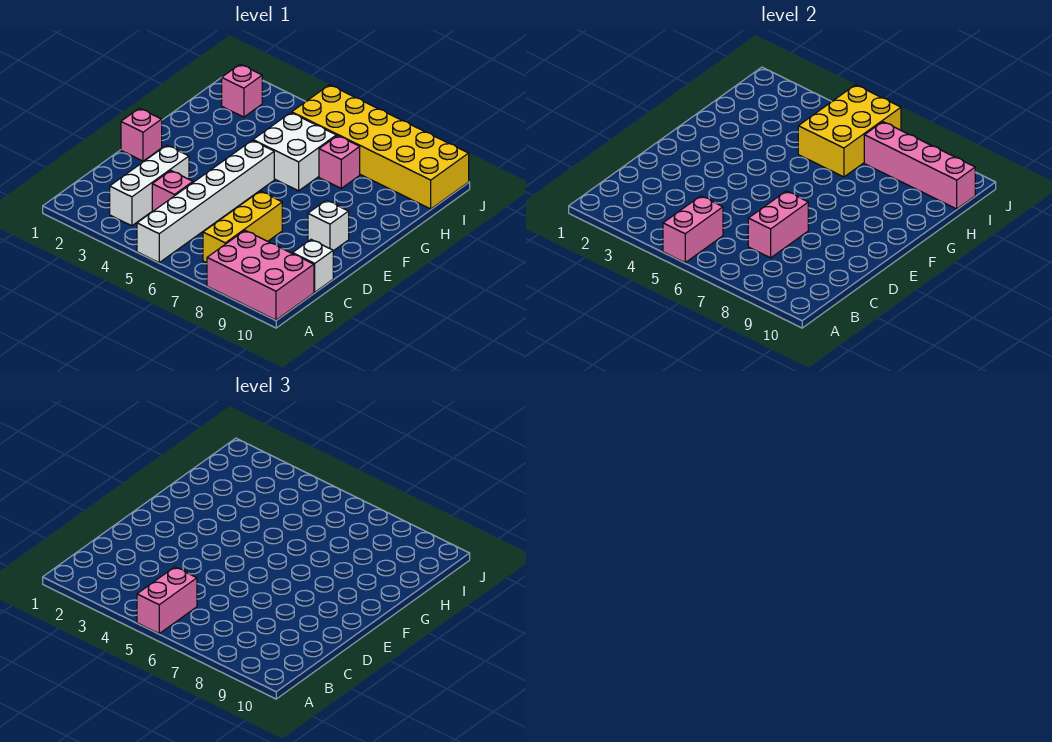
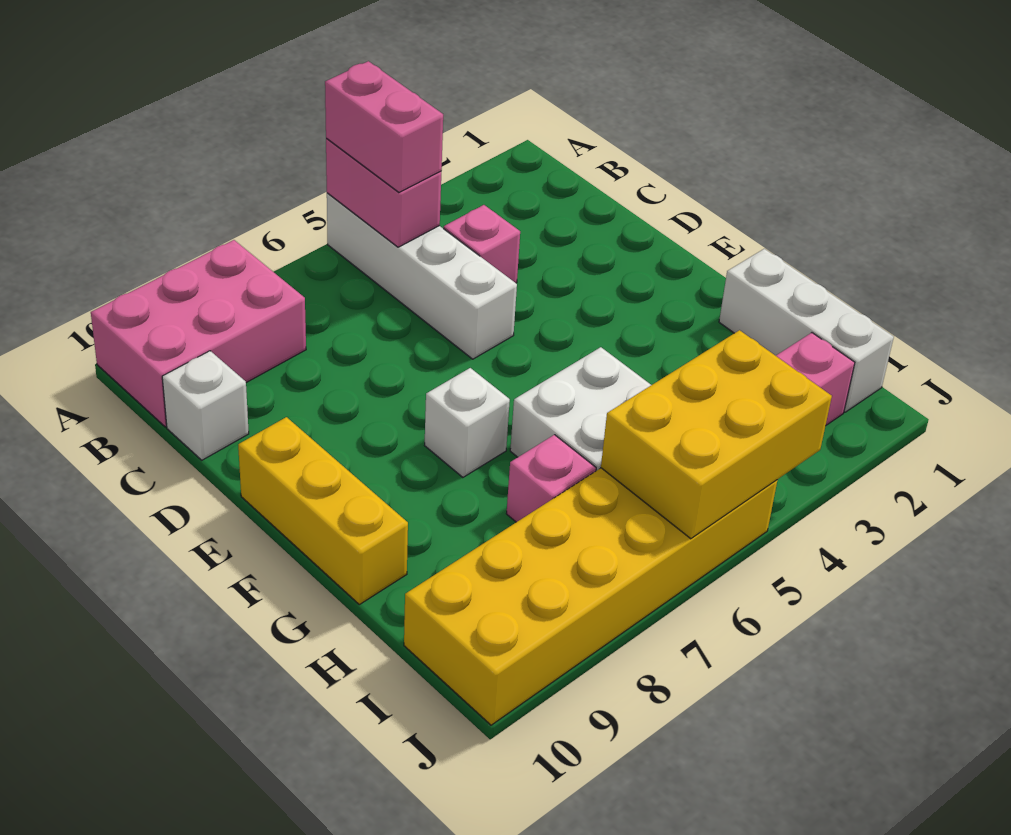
white 1x6 brick [137,140,274,262] -> white 1x4 brick [327,193,517,359]
white 1x3 brick [110,145,189,226] -> white 1x3 brick moved to [719,249,894,412]
yellow 1x3 brick [203,191,282,263] -> yellow 1x3 brick moved to [238,417,408,604]
pink 1x2 brick [748,191,808,258] -> none
pink 1x1 brick [121,108,162,161] -> none
white 1x1 brick [308,200,349,251] -> white 1x1 brick moved to [425,368,510,477]
yellow 2x3 brick [798,85,901,177] -> yellow 2x3 brick turned to [601,330,832,539]
pink 1x4 brick [864,122,975,209] -> none

